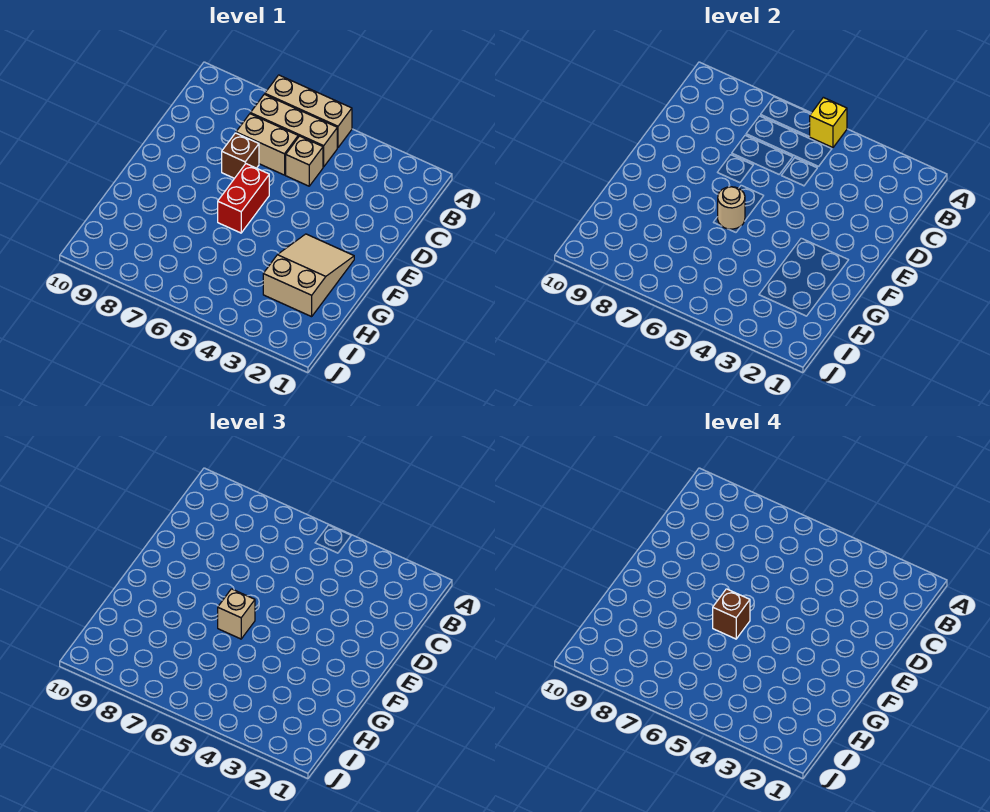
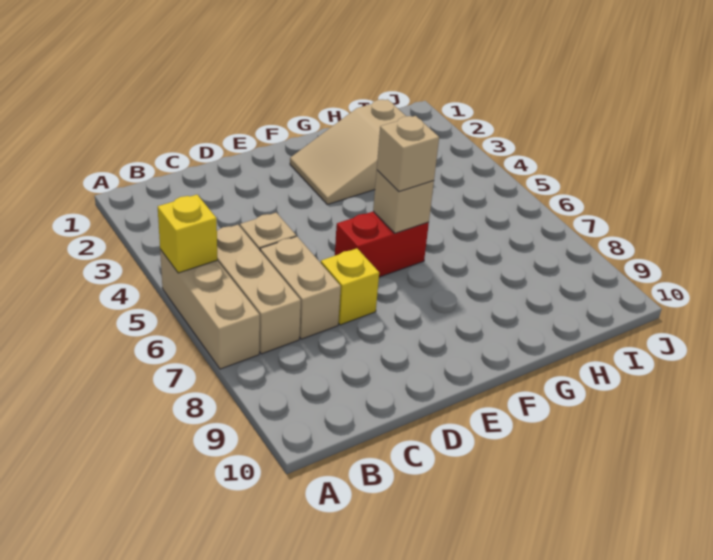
brown 1x1 brick [222,133,259,178] -> yellow 1x1 brick [321,248,379,325]
tan 1x1 round brick [718,187,745,229] -> tan 1x1 brick [373,170,434,233]
brown 1x1 brick [713,589,750,639] -> none

